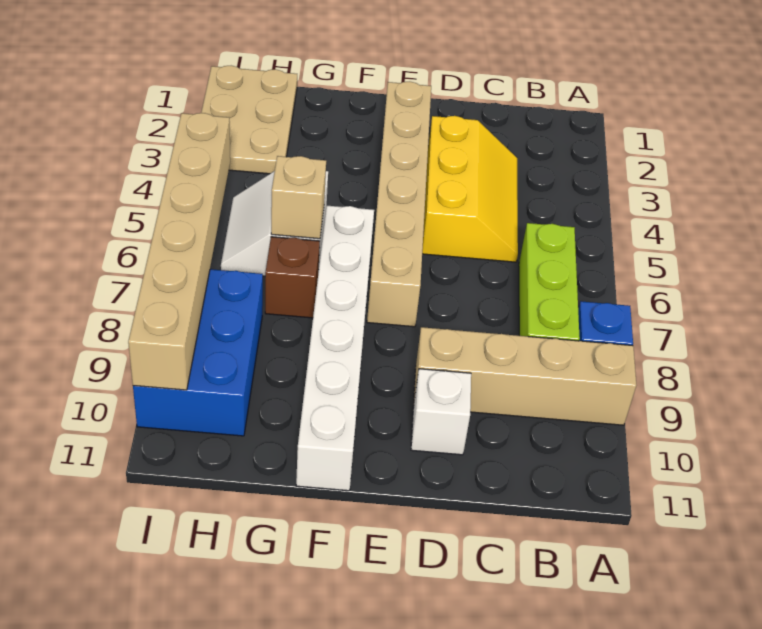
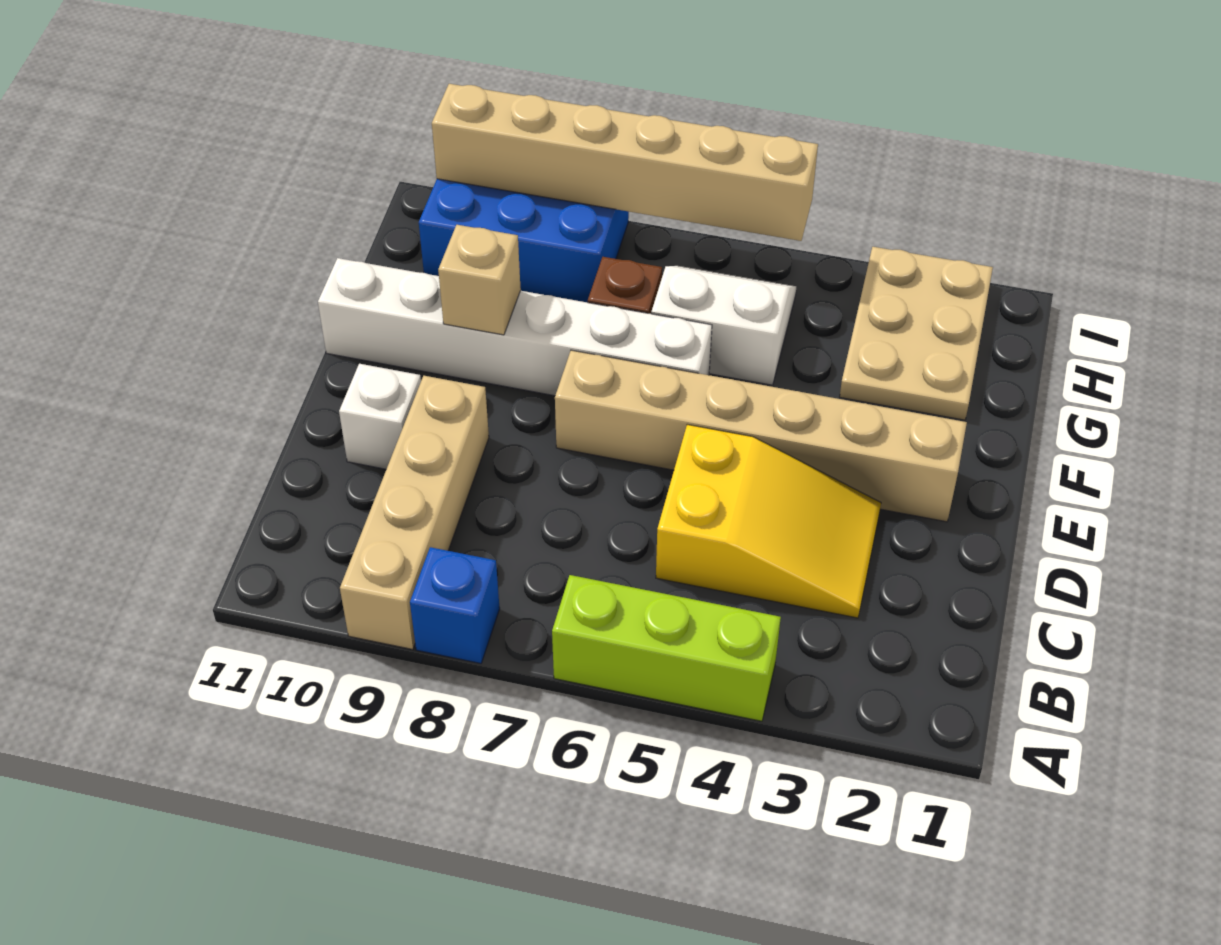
lime 1x3 brick [519,223,580,341] -> lime 1x3 brick moved to [552,575,781,721]
yellow 2x3 slope [422,116,518,262] -> yellow 2x3 slope turned to [656,424,881,618]
tan 1x1 brick [271,156,326,239] -> tan 1x1 brick moved to [438,225,521,335]
tan 2x3 plate [201,66,297,174] -> tan 2x3 plate turned to [840,247,993,420]

